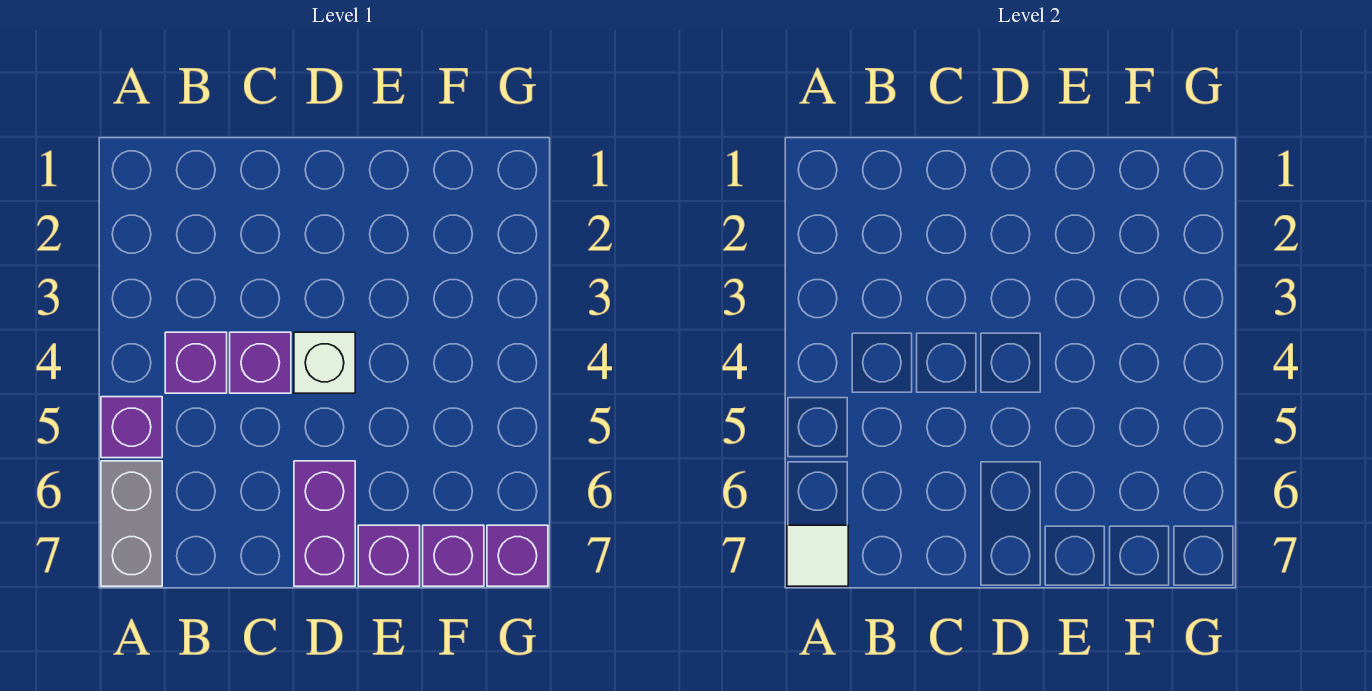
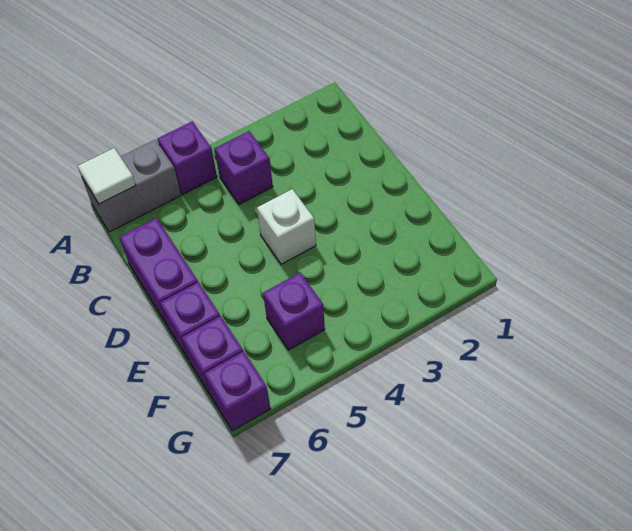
purple 1x1 brick [230,332,291,393] -> purple 1x1 brick moved to [263,273,325,350]
purple 1x2 brick [294,461,355,586] -> purple 1x2 brick turned to [119,218,198,326]

